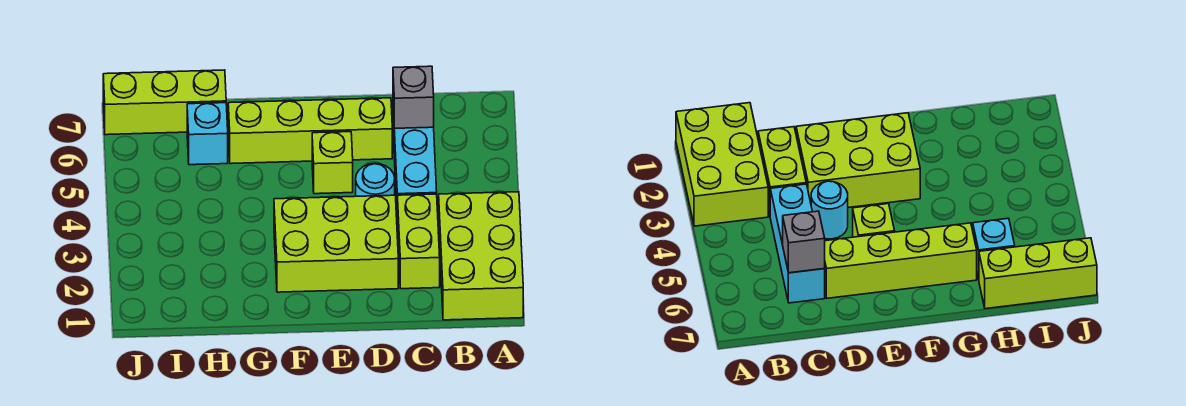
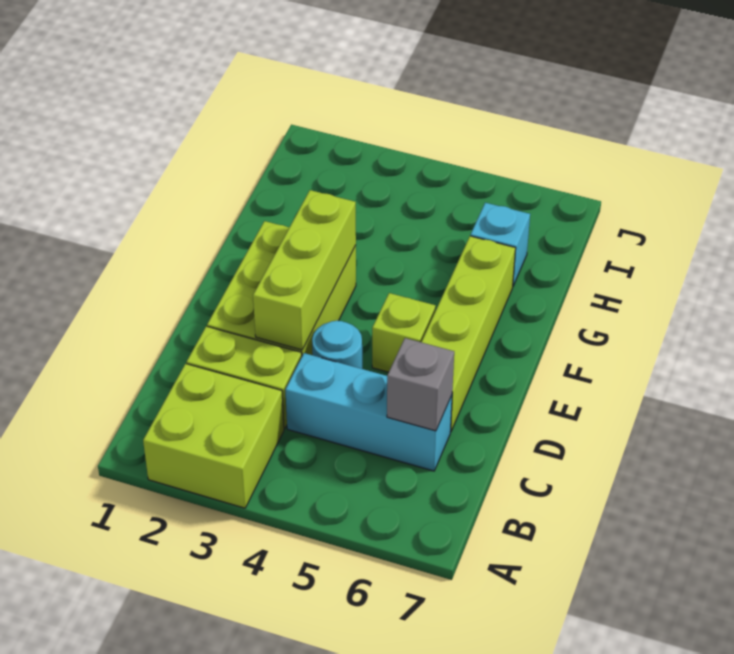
lime 2x3 brick [439,192,523,320] -> lime 2x2 brick [143,364,284,508]
lime 1x3 brick [103,70,226,135] -> lime 1x3 brick moved to [253,190,356,350]

